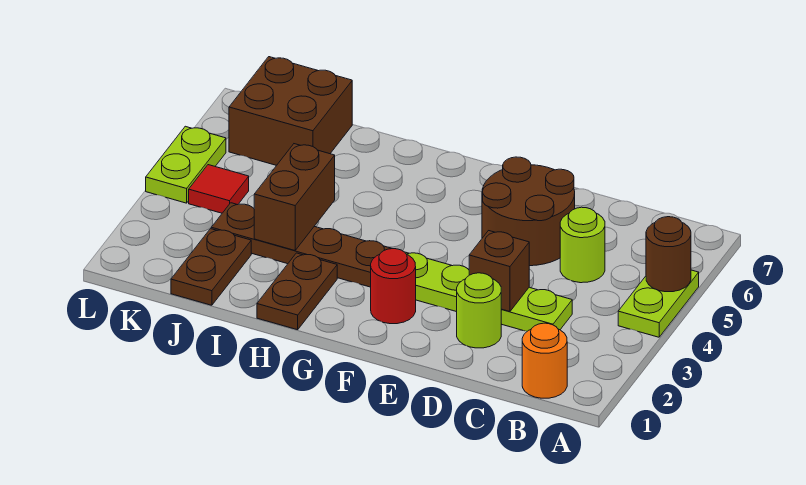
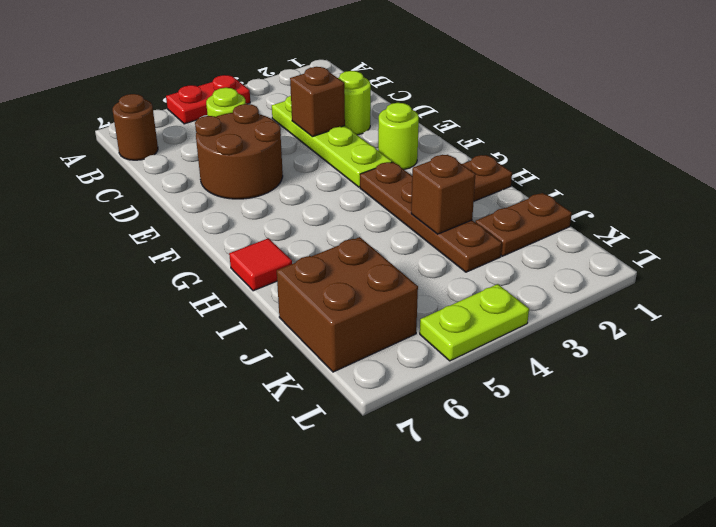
lime 1x2 plate [618,270,699,337] -> red 1x2 plate [166,75,250,124]
brown 1x1 round brick [646,217,691,292] -> brown 1x1 round brick moved to [113,94,158,160]
orange 1x1 round brick [522,323,567,398] -> none
red 1x1 round brick [371,249,416,324] -> lime 1x1 round brick [378,103,419,169]
brown 1x2 brick [254,144,335,250] -> brown 1x1 brick [411,155,476,234]
red 1x1 tile [189,165,249,213] -> red 1x1 tile moved to [229,238,292,291]

